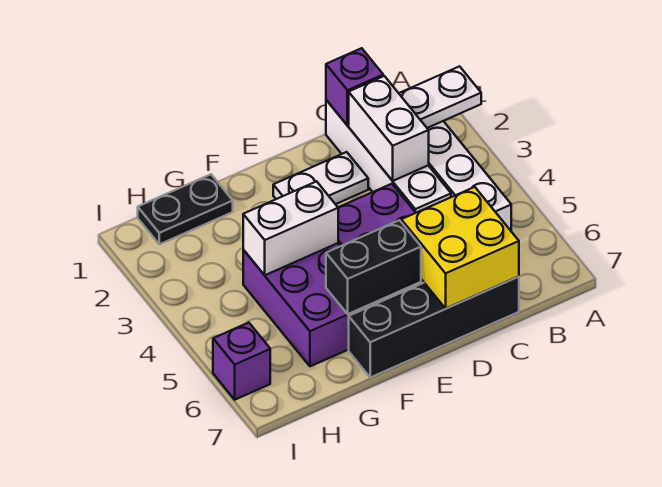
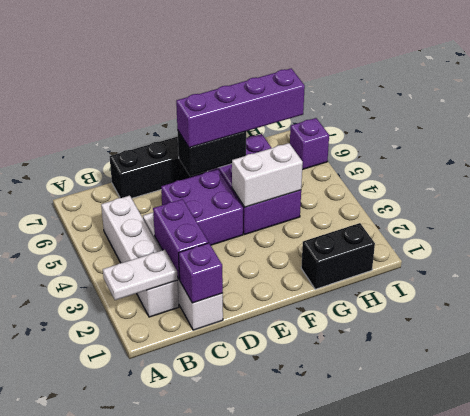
white 1x2 brick [349,76,429,181] -> purple 1x2 brick [153,199,209,280]
yellow 2x2 brick [401,187,519,308] -> none
white 1x2 plate [273,152,368,204] -> none
none -> purple 1x4 brick [176,68,305,148]
black 1x2 plate [138,174,233,244] -> black 1x2 brick [301,223,375,289]

